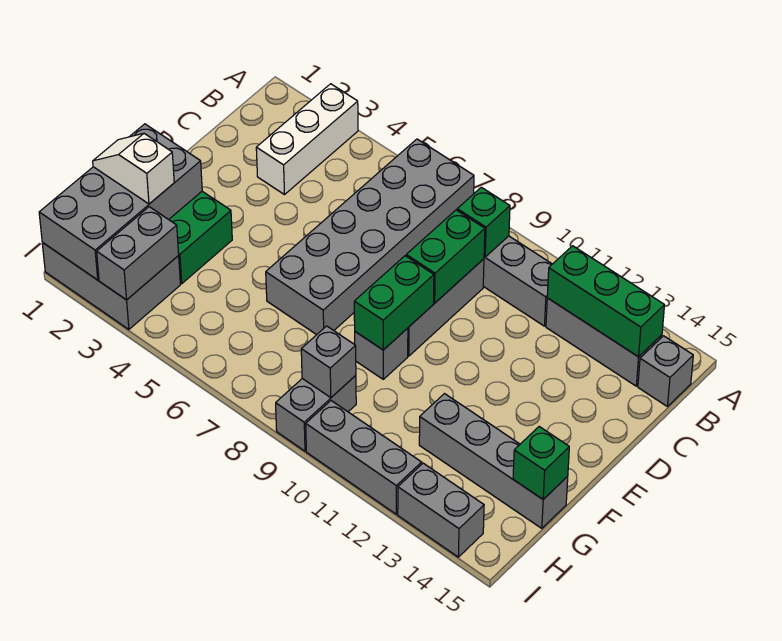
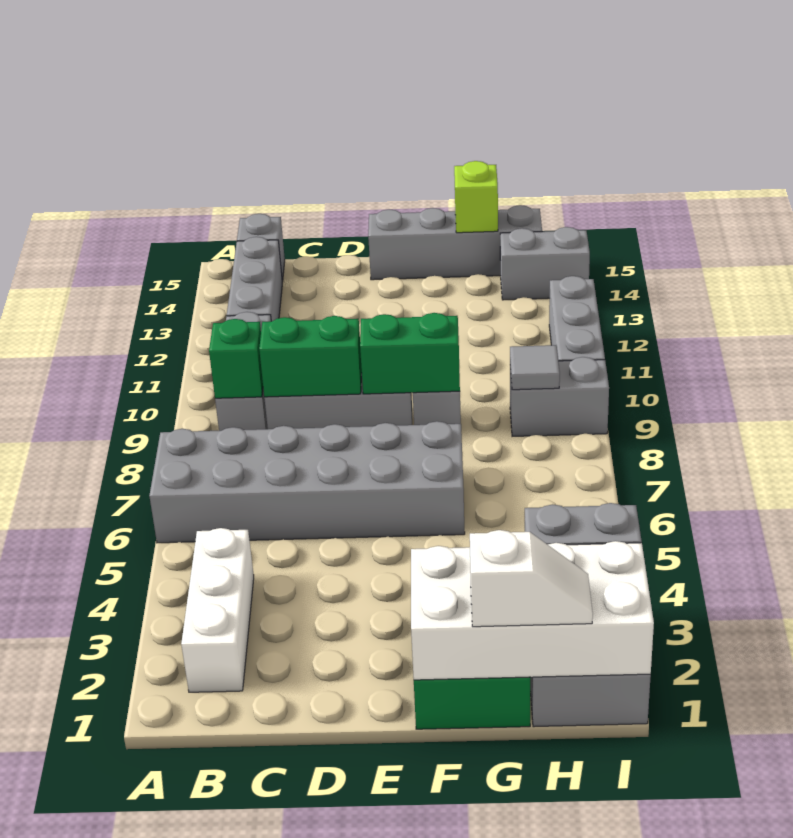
white 1x3 brick [256,84,358,195] -> white 1x3 brick turned to [181,528,254,692]
green 1x3 brick [547,246,664,357] -> none
grey 2x4 brick [39,124,202,280] -> white 2x4 brick [411,541,654,680]
white 1x2 slope [93,133,174,204] -> white 1x2 slope turned to [470,530,593,627]
grey 1x4 brick [419,394,568,528] -> grey 1x4 brick turned to [368,205,542,280]
green 1x1 brick [513,427,569,499] -> lime 1x1 brick [454,161,498,233]
grey 1x1 brick [301,326,356,398] -> grey 1x1 tile [510,345,560,390]
grey 1x2 brick [398,463,484,557] -> grey 1x2 brick turned to [500,227,590,300]

